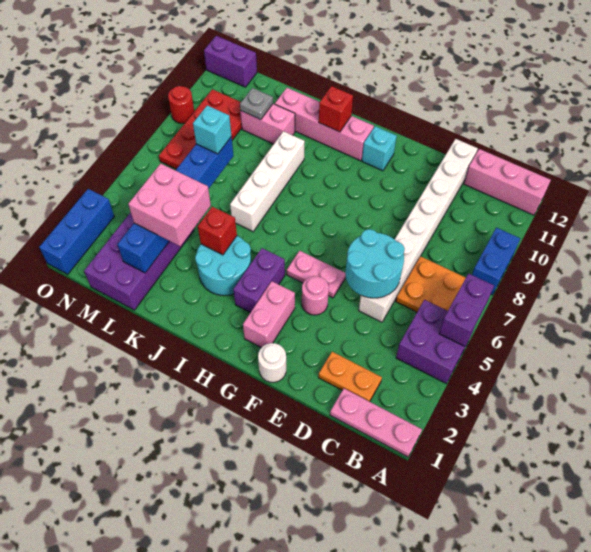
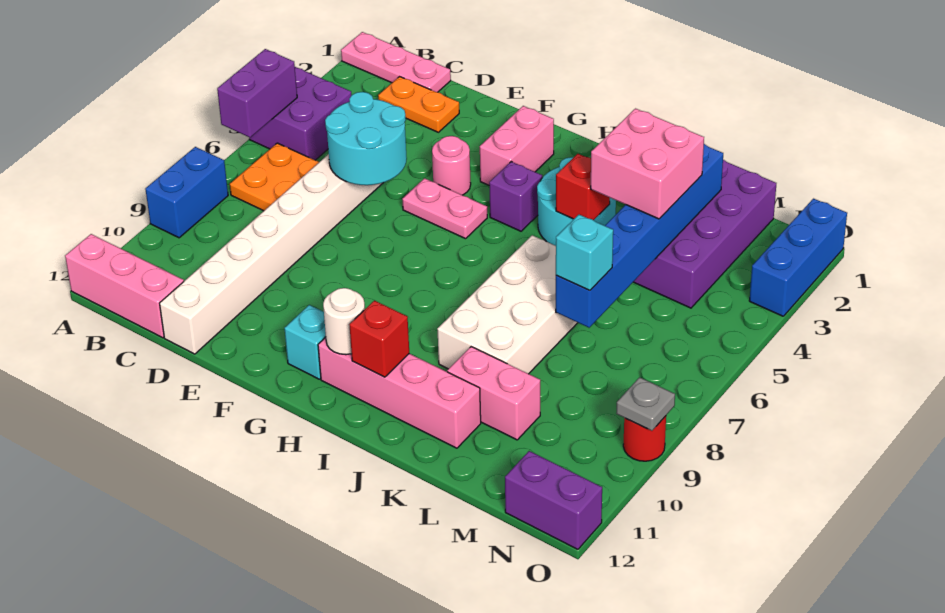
white 1x1 round brick [258,343,286,382] -> white 1x1 round brick moved to [323,288,365,355]
purple 1x2 brick [233,248,285,312] -> purple 1x1 brick [489,162,542,231]
white 1x4 brick [230,131,305,232] -> white 2x4 brick [437,235,578,374]
grey 1x1 plate [240,88,273,120] -> grey 1x1 plate moved to [616,377,675,431]
red 2x4 plate [159,89,242,169] -> none

